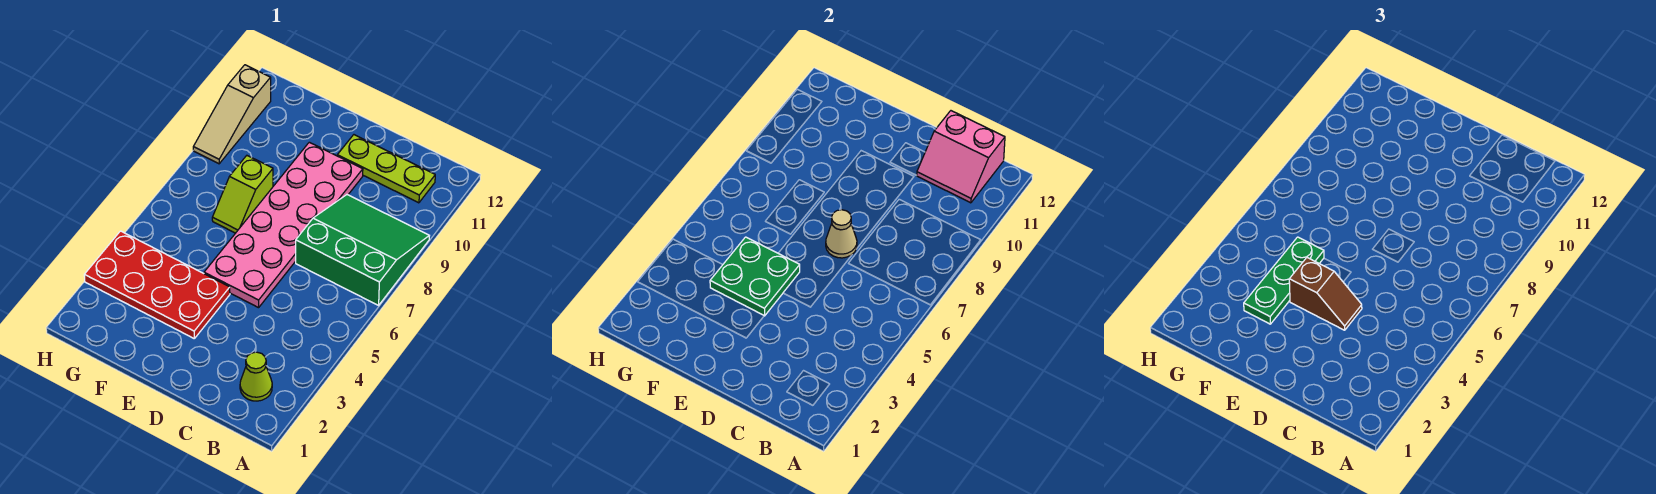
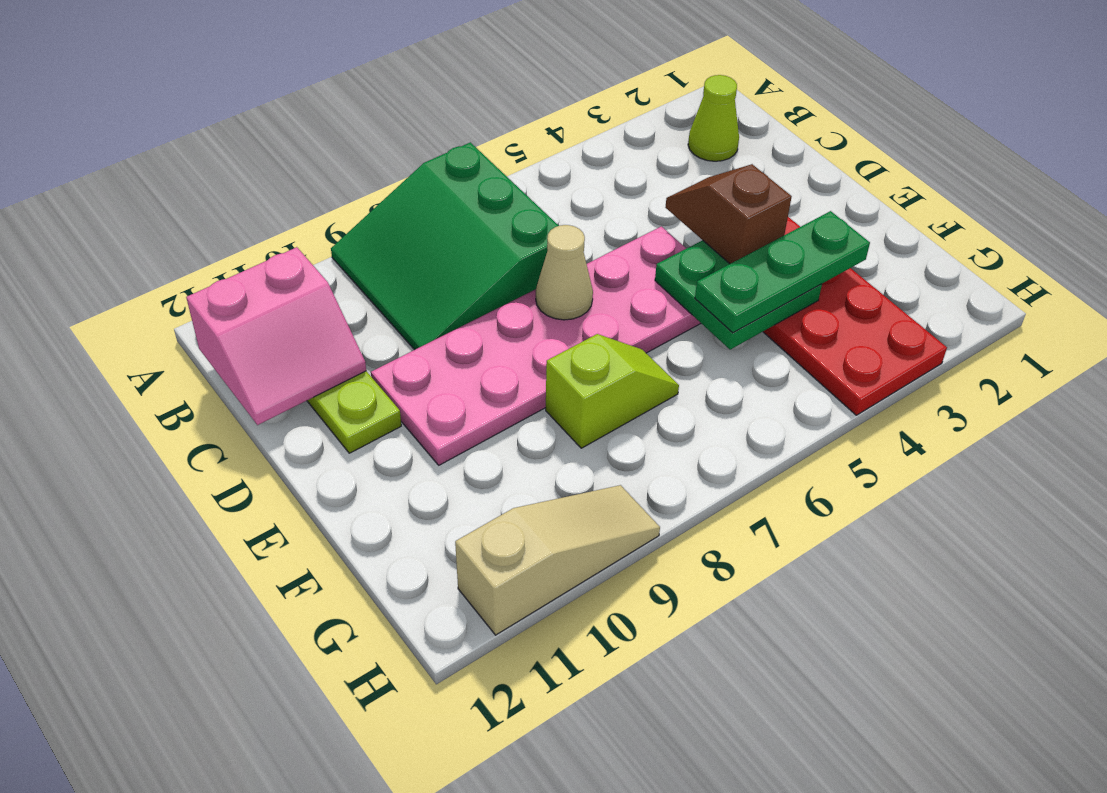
pink 2x2 slope [916,111,1005,203] -> pink 2x2 slope turned to [186,247,366,425]

